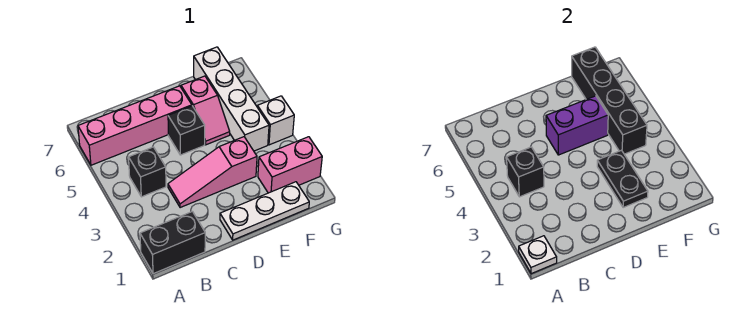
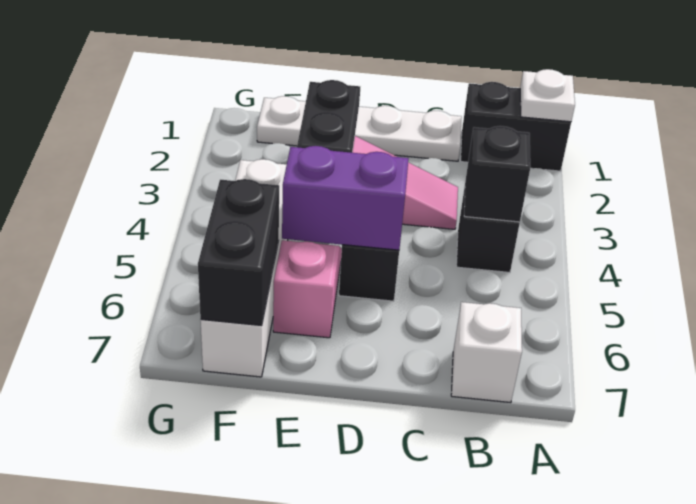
pink 1x4 brick [78,86,192,165] -> none
white 1x3 plate [220,182,309,240] -> white 1x4 plate [257,96,462,161]
pink 1x2 brick [258,137,322,193] -> none
black 1x4 brick [572,47,647,154] -> black 1x2 brick [198,179,279,325]
white 1x1 brick [257,96,294,145] -> white 1x1 brick moved to [451,302,522,403]

